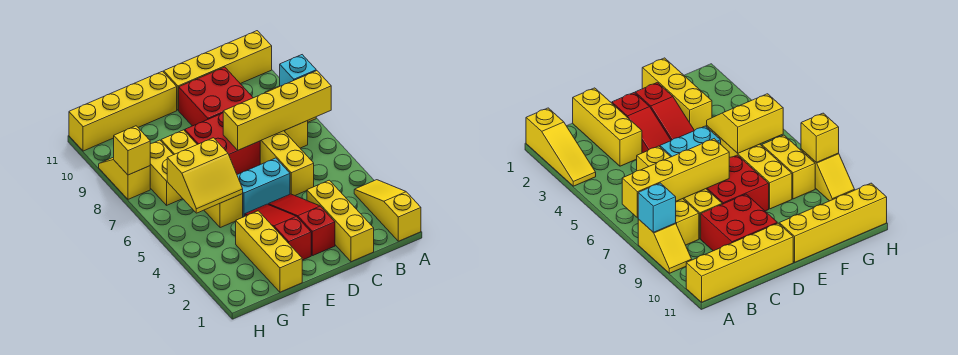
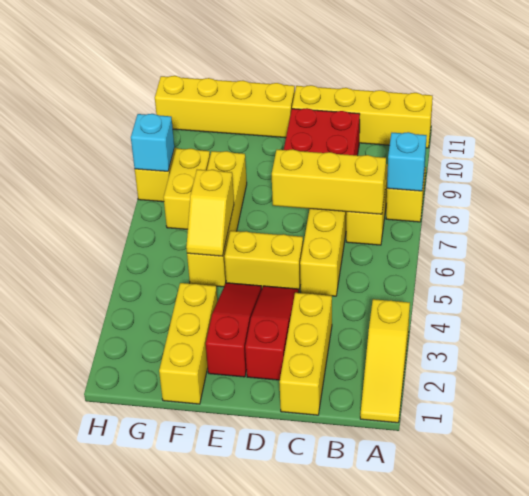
yellow 1x3 slope [354,180,421,241] -> yellow 1x3 slope turned to [360,299,410,423]
yellow 1x4 brick [223,71,331,150] -> yellow 1x3 brick [272,149,386,214]
cyan 1x2 brick [237,158,290,217] -> yellow 1x2 brick [225,231,303,290]
red 2x2 brick [185,113,260,174] -> none
yellow 2x2 slope [167,138,243,213] -> yellow 1x2 slope [186,170,234,256]
yellow 1x1 brick [114,126,150,175] -> cyan 1x1 brick [131,114,174,171]

